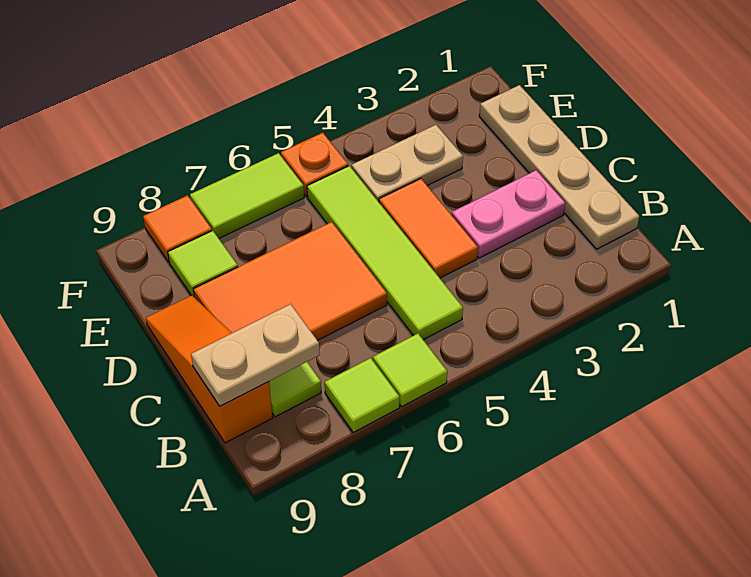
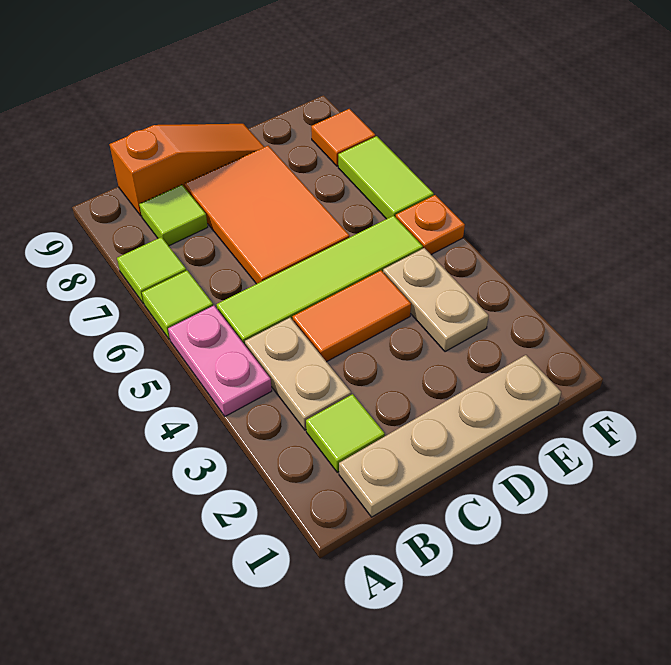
tan 1x2 plate [191,304,320,406] -> tan 1x2 plate moved to [245,318,351,430]
pink 1x2 plate [452,170,565,258] -> pink 1x2 plate moved to [168,306,272,416]
lime 1x1 tile [168,231,238,298] -> lime 1x1 tile moved to [306,394,385,472]

